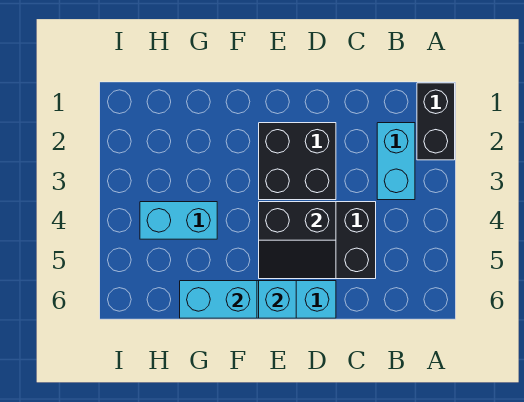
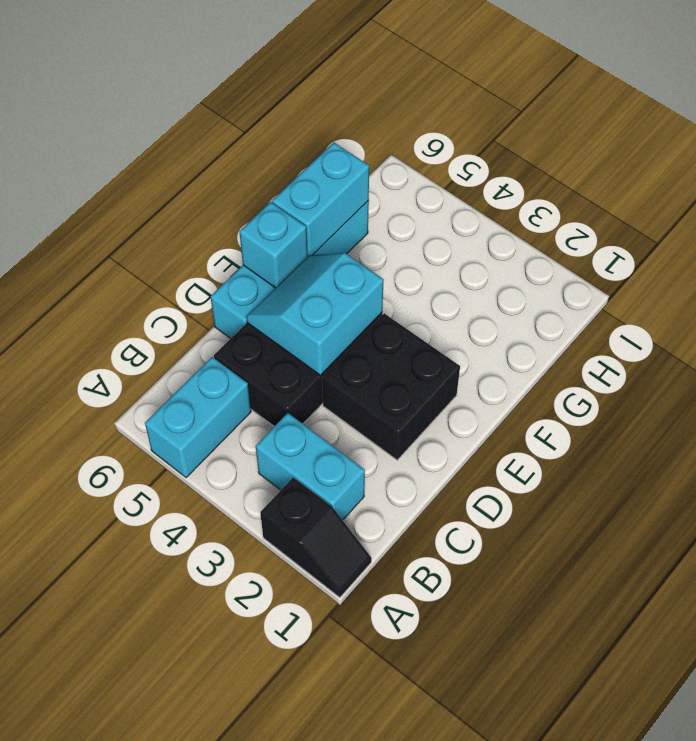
black 1x2 brick [417,83,455,160] -> black 1x2 slope [260,477,372,597]
black 2x2 slope [259,202,336,279] -> cyan 2x2 slope [246,253,384,375]
cyan 1x2 brick [140,202,217,239] -> cyan 1x2 brick moved to [145,357,251,478]

